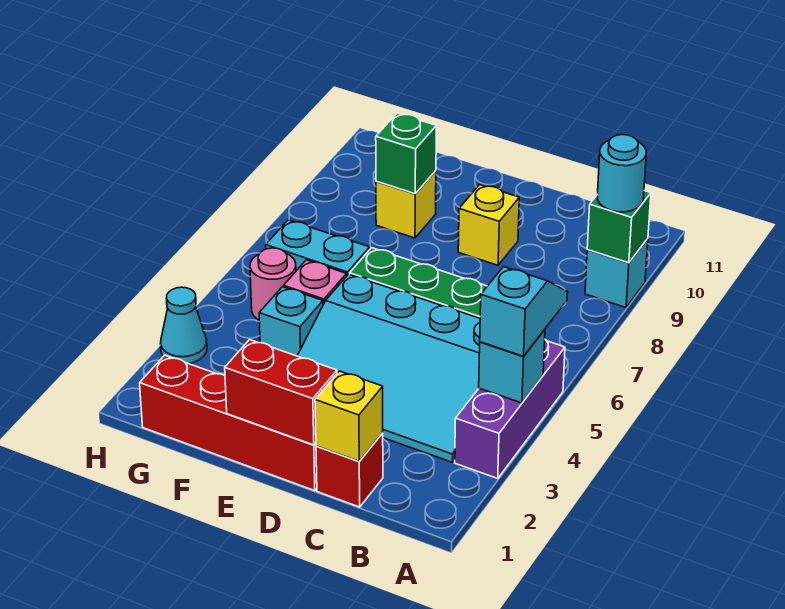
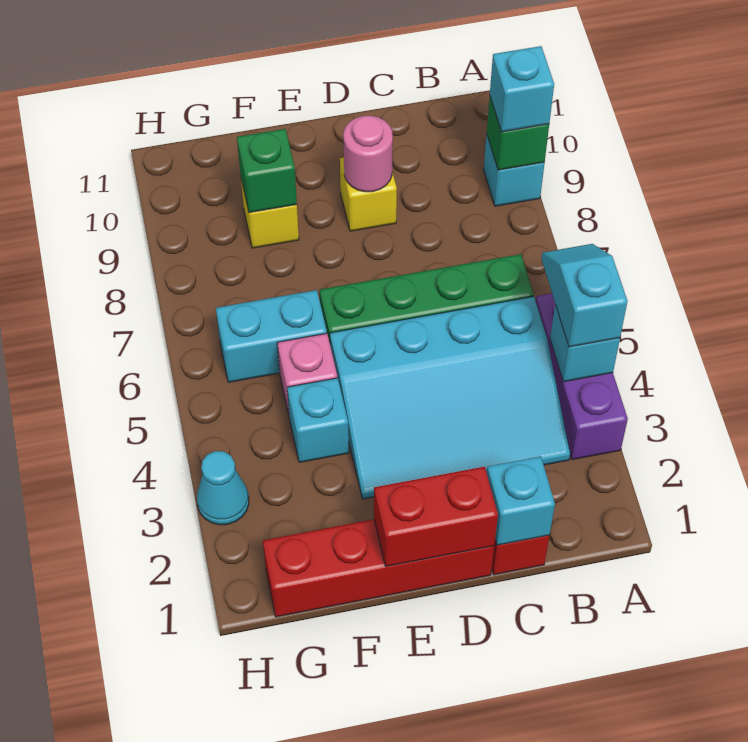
cyan 1x1 round brick [597,135,646,212] -> cyan 1x1 brick [490,46,554,132]
yellow 1x1 brick [315,371,383,461] -> cyan 1x1 brick [487,456,555,545]
pink 1x1 round brick [250,248,296,320] -> pink 1x1 round brick moved to [343,116,393,192]

